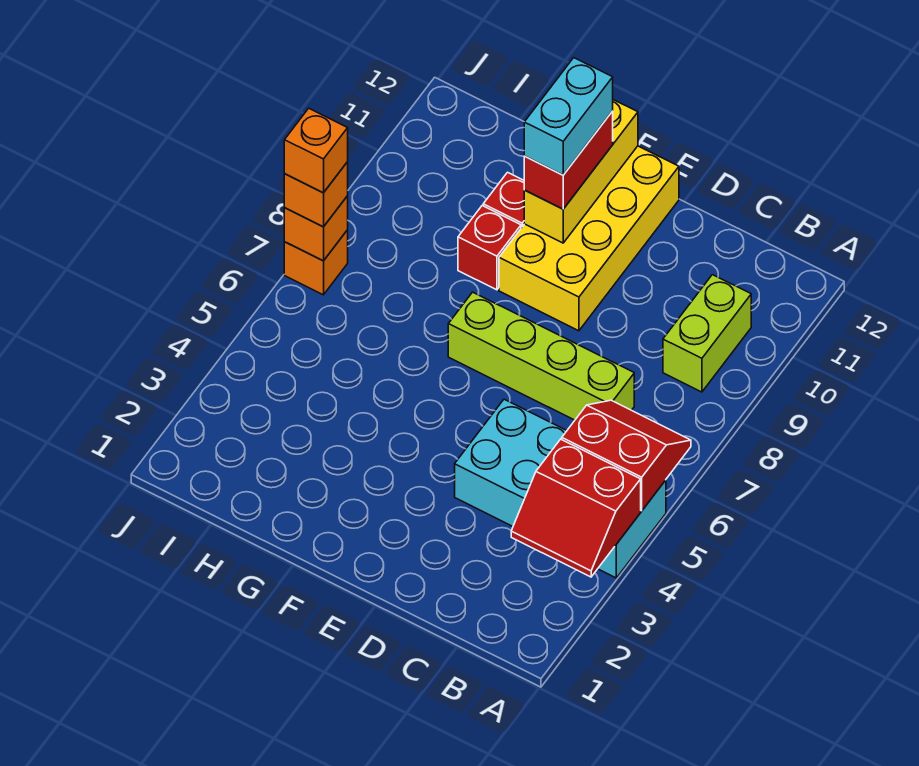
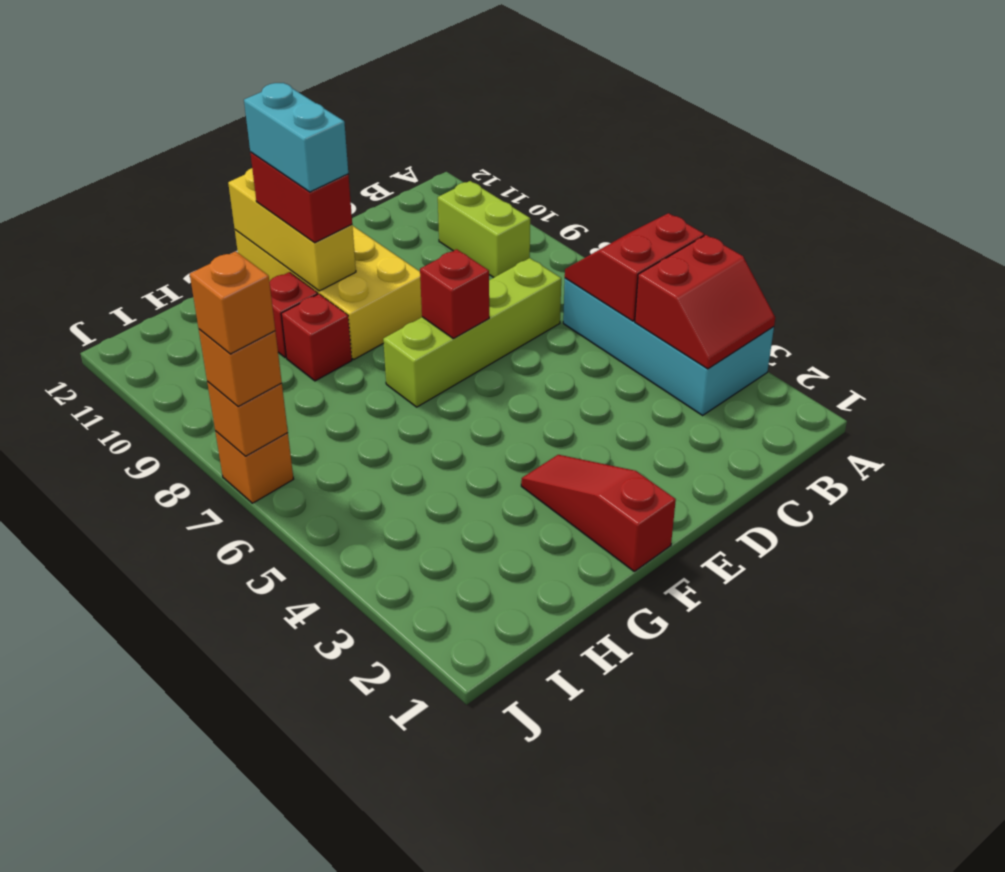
cyan 2x4 brick [455,399,666,578] -> cyan 2x4 brick turned to [563,278,774,415]
none -> red 1x1 brick [420,249,489,339]
none -> red 1x3 slope [521,455,676,571]

